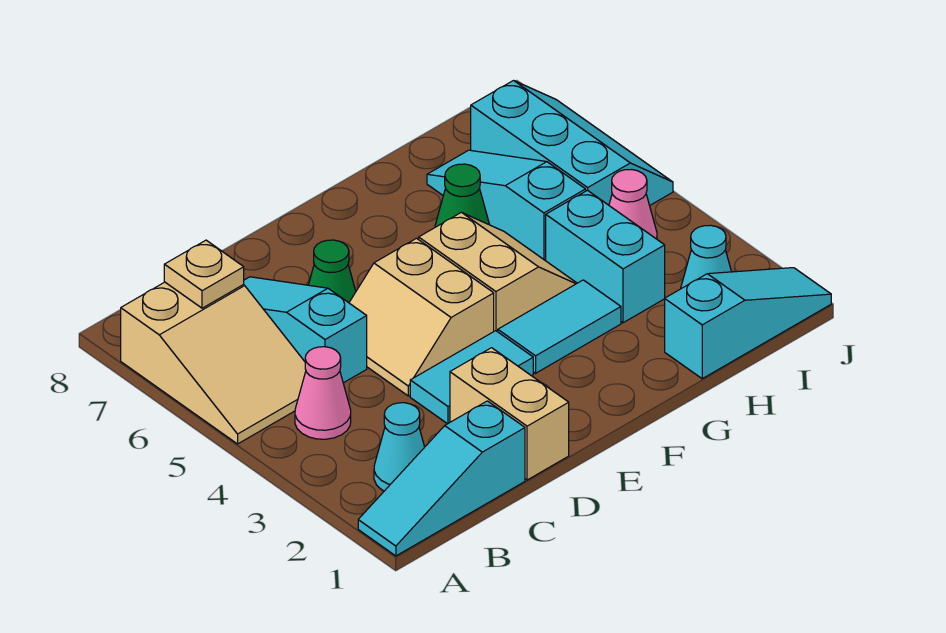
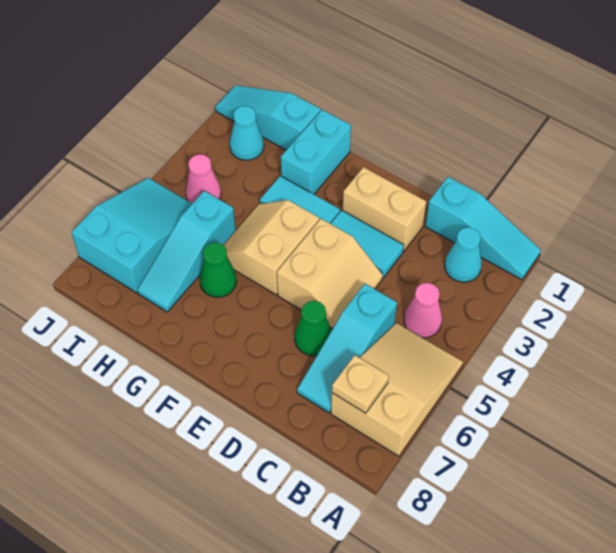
tan 1x2 brick [450,348,569,480] -> tan 1x2 brick turned to [343,167,426,251]
cyan 1x2 brick [546,190,665,323] -> cyan 1x2 brick moved to [281,110,351,194]
cyan 2x3 slope [471,81,673,205] -> cyan 2x3 slope turned to [72,178,192,293]

